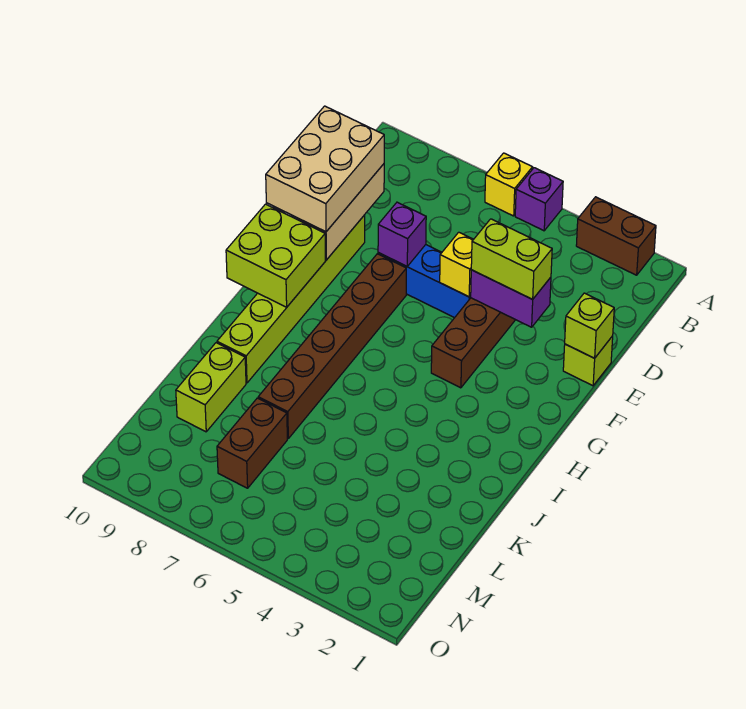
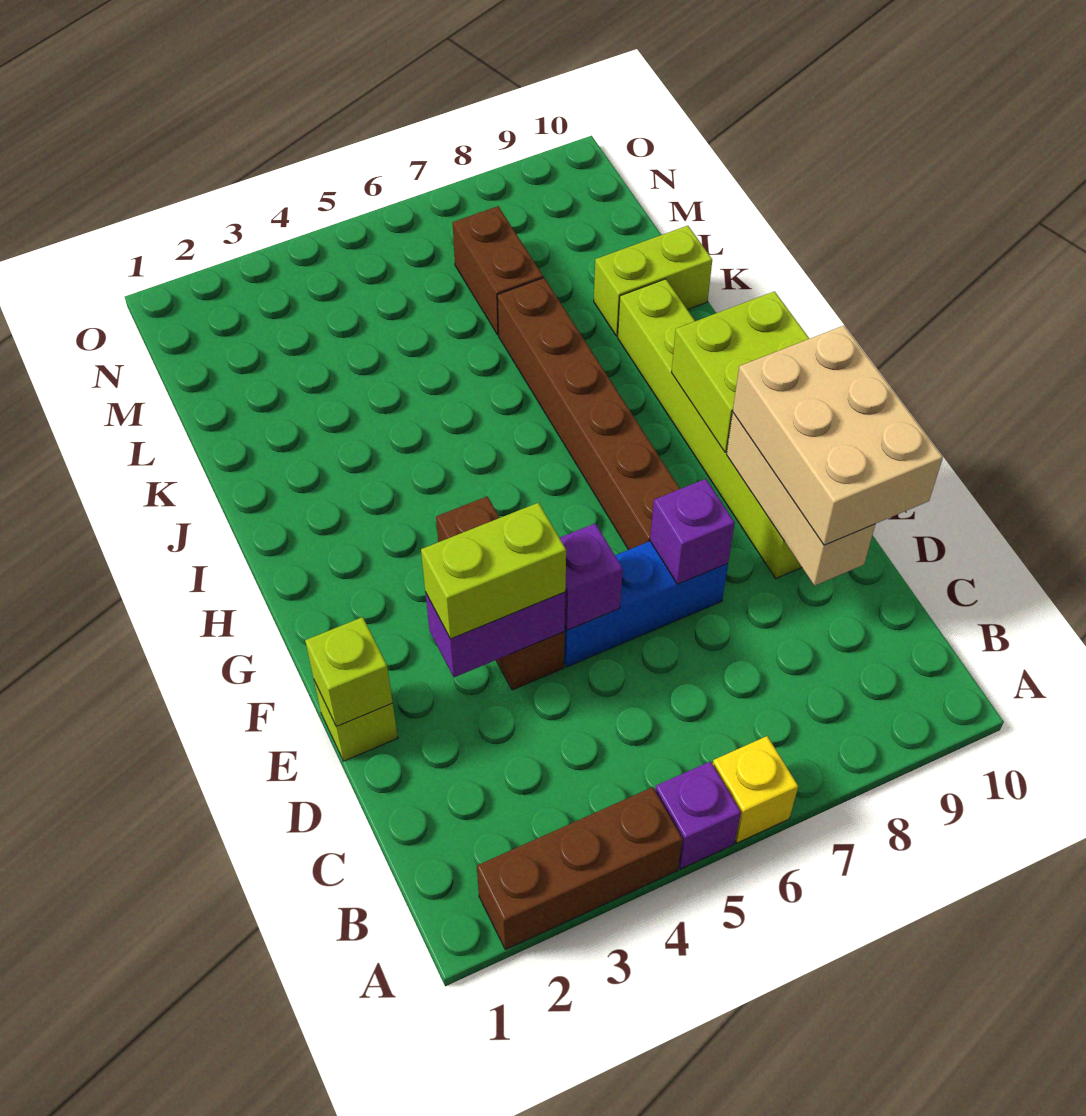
brown 1x2 brick [576,197,656,275] -> brown 1x3 brick [477,787,683,950]
yellow 1x1 brick [440,232,474,297] -> purple 1x1 brick [560,523,623,630]
lime 1x2 brick [176,343,246,432] -> lime 1x2 brick turned to [594,226,712,336]

